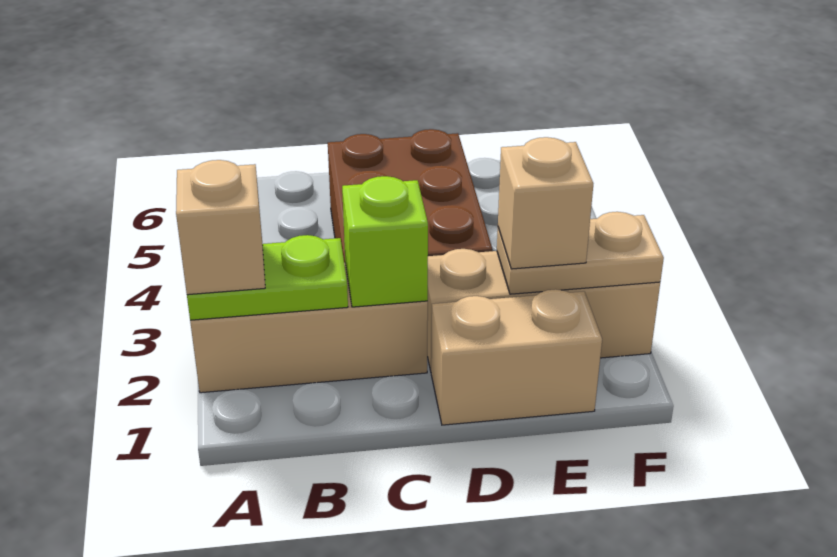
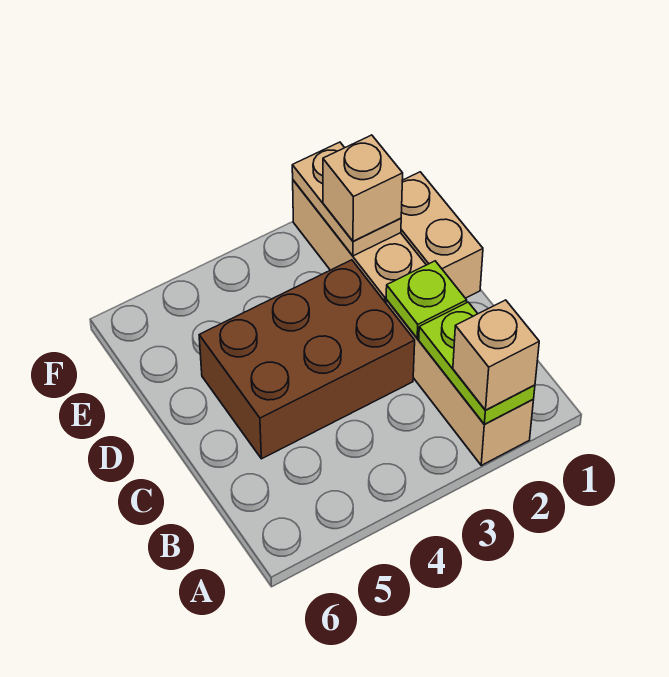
lime 1x1 brick [342,176,428,307] -> lime 1x1 plate [386,261,467,338]

